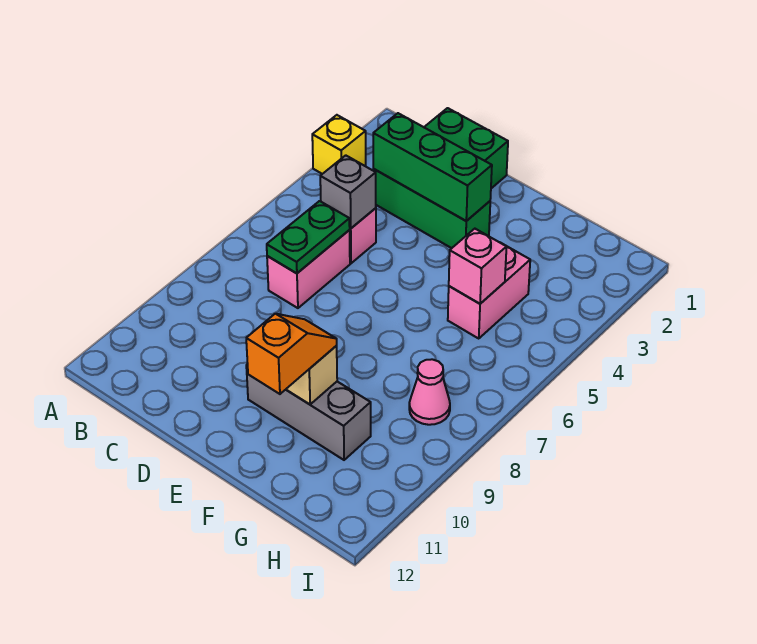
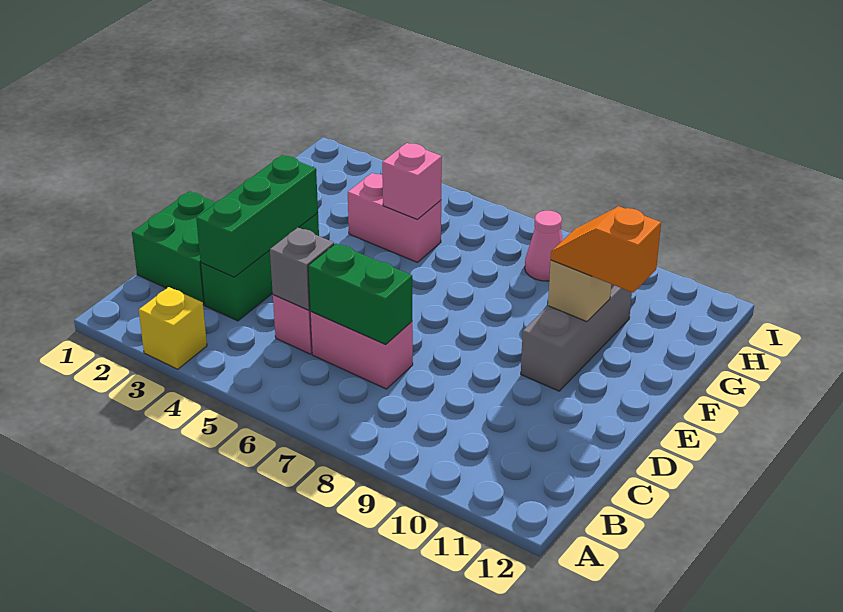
green 1x2 plate [267,201,350,273] -> green 1x2 brick [308,243,412,344]

